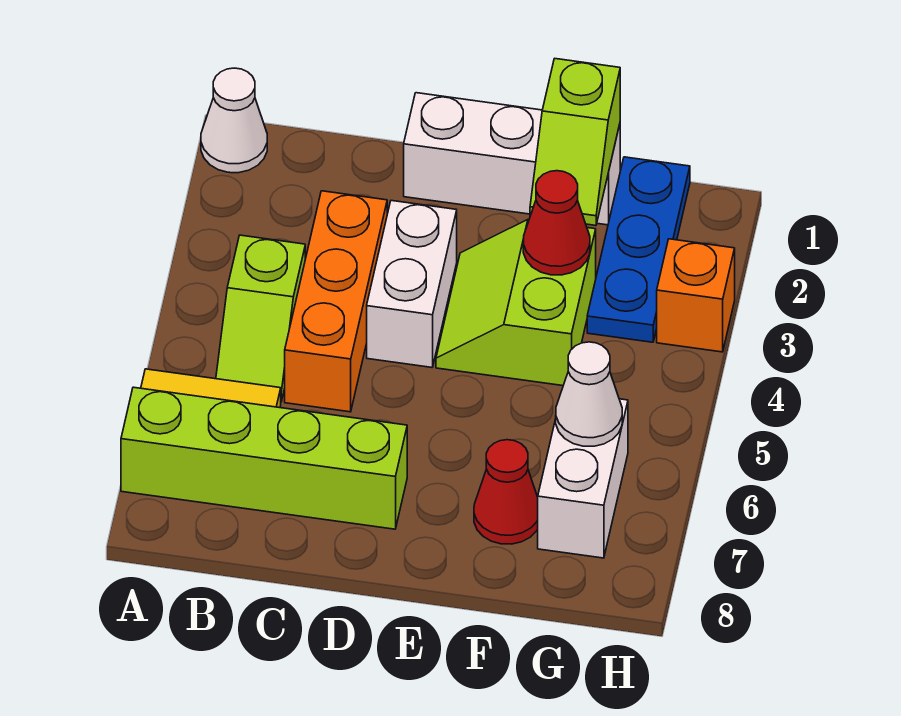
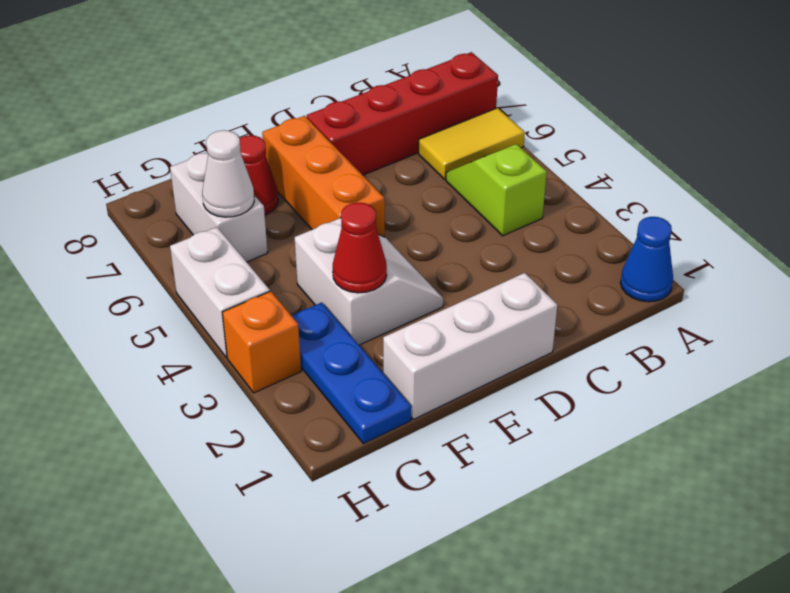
white 1x1 cone [201,68,267,173] -> blue 1x1 cone [620,217,673,302]
lime 1x4 brick [121,387,407,529] -> red 1x4 brick [307,52,498,175]
orange 1x3 brick [285,191,387,412] -> orange 1x3 brick moved to [262,116,385,237]
white 1x2 brick [367,201,457,367] -> white 1x2 brick moved to [170,227,270,358]
lime 2x2 slope [436,219,596,386] -> white 2x2 slope [295,218,443,345]
lime 1x2 slope [530,59,620,226] -> none

